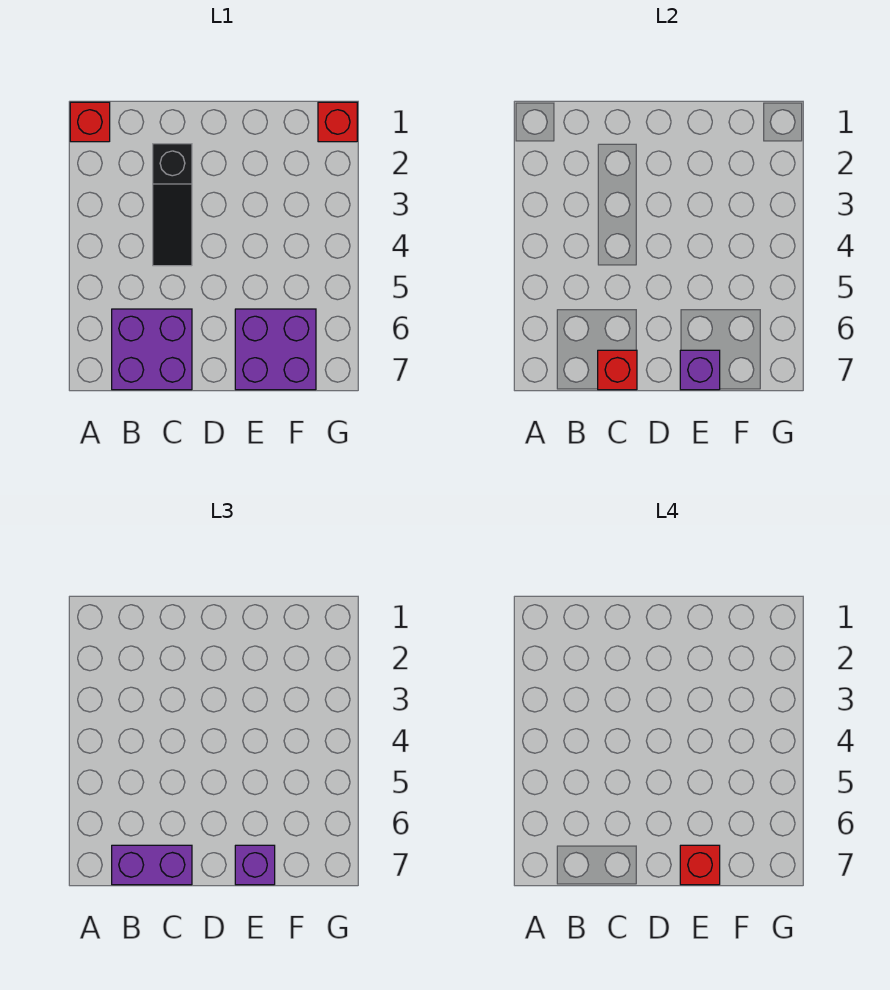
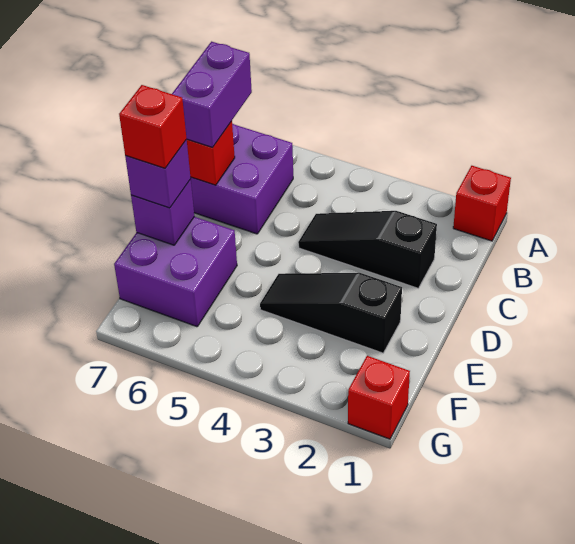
none -> black 1x3 slope [260,273,402,353]

